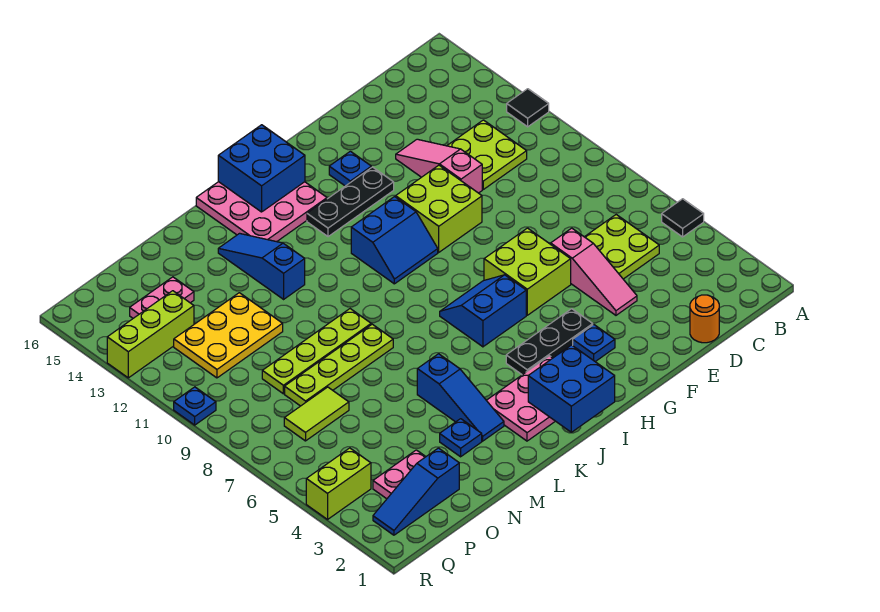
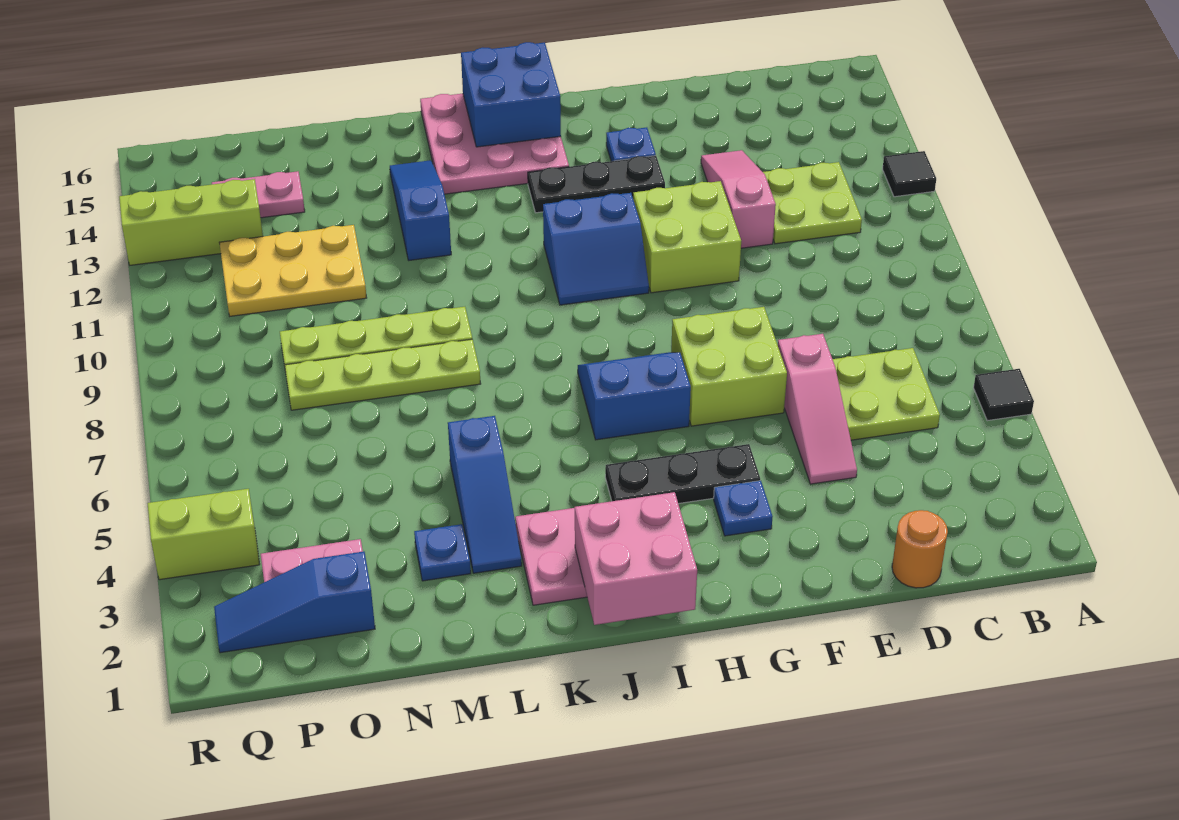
blue 2x2 brick [528,345,615,432] -> pink 2x2 brick [575,492,697,625]
lime 1x2 tile [284,387,349,441] -> none
blue 1x1 plate [174,387,216,425] -> none

